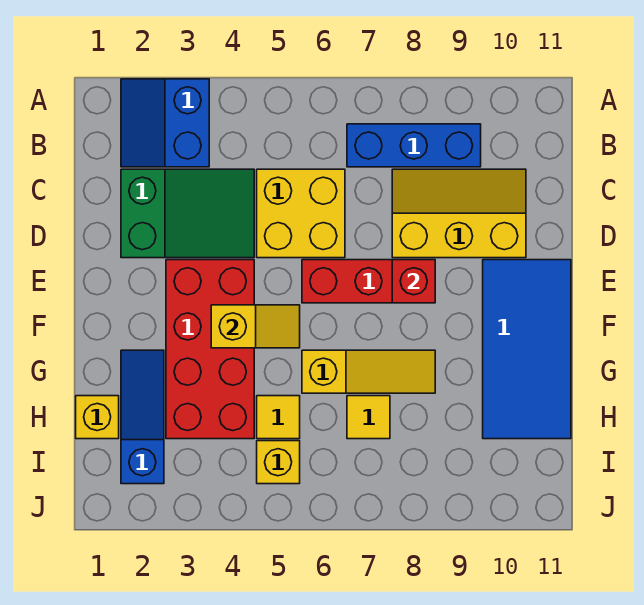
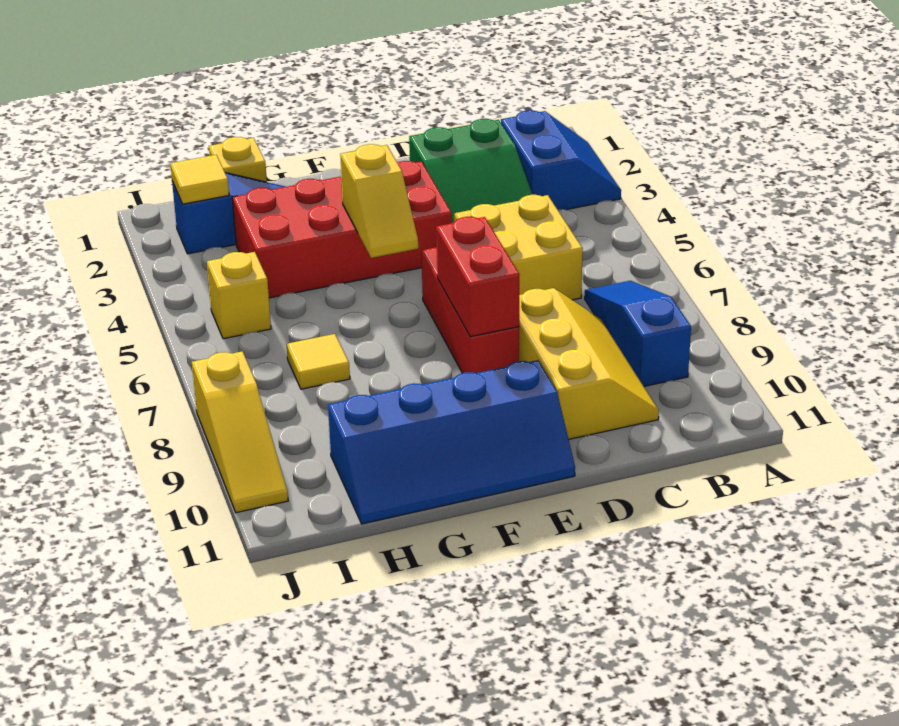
blue 2x2 slope [121,79,209,167] -> blue 2x2 slope turned to [501,110,621,210]
blue 1x3 brick [347,124,481,167] -> blue 1x3 slope [585,281,691,386]
red 1x1 brick [392,260,435,303] -> red 1x2 brick [436,217,520,337]
blue 2x4 tile [483,260,571,439] -> blue 2x4 slope [328,360,575,524]
yellow 1x3 slope [302,350,435,393] -> yellow 1x3 slope moved to [192,351,288,513]
yellow 1x1 tile [257,396,300,439] -> yellow 1x1 tile moved to [170,155,229,204]

